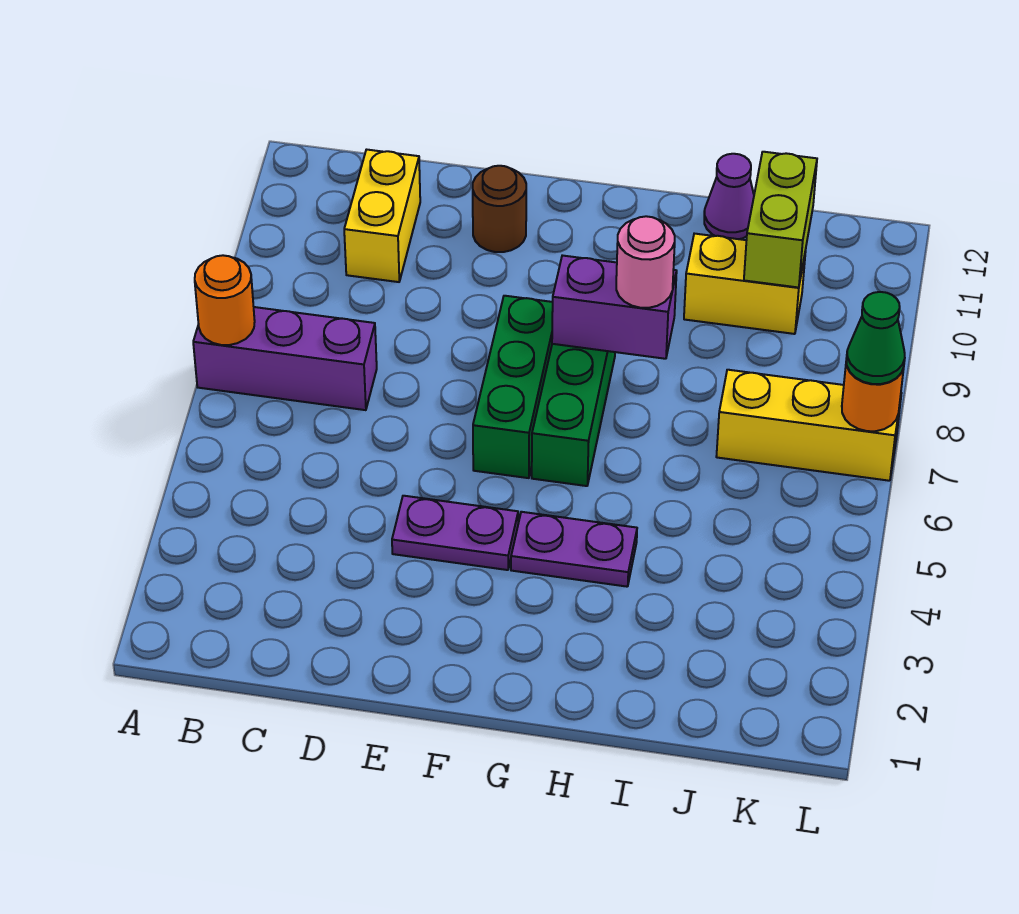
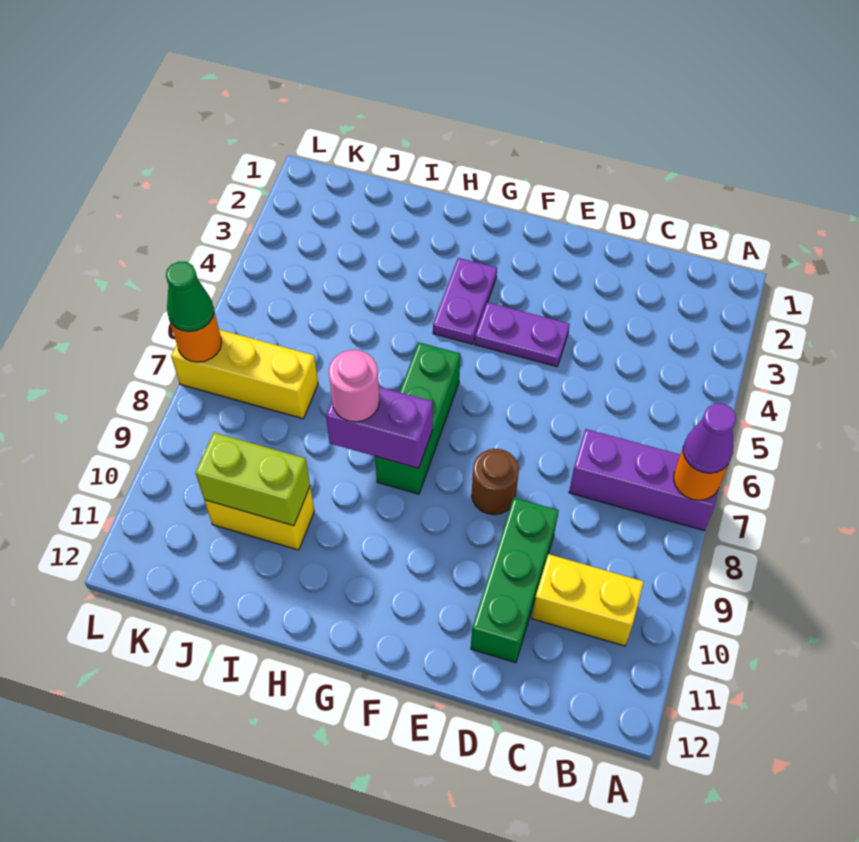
yellow 1x2 brick [344,150,420,282] -> yellow 1x2 brick turned to [532,554,644,646]
brown 1x1 round brick [473,166,526,252] -> brown 1x1 round brick moved to [472,449,519,515]
green 1x3 brick [473,296,553,478] -> green 1x3 brick moved to [471,498,559,663]
purple 1x2 plate [511,512,637,587] -> purple 1x2 plate turned to [433,258,497,344]
purple 1x1 cone [704,154,754,239] -> purple 1x1 cone moved to [683,403,736,473]
lime 1x2 brick [744,152,817,288] -> lime 1x2 brick turned to [195,433,310,526]

